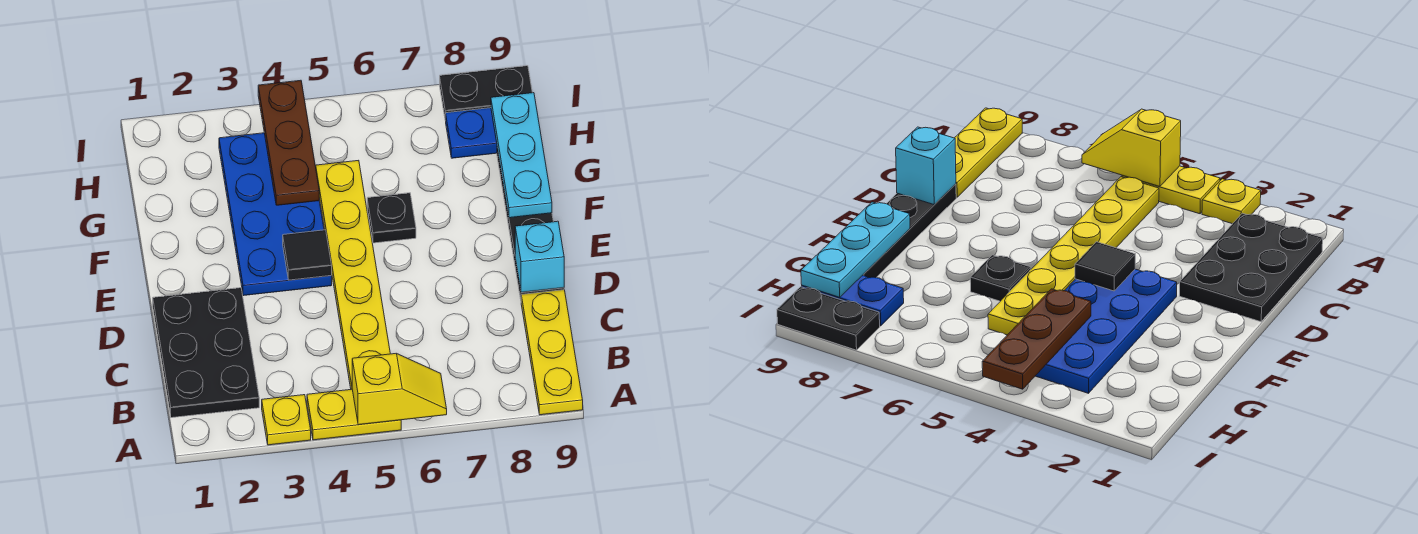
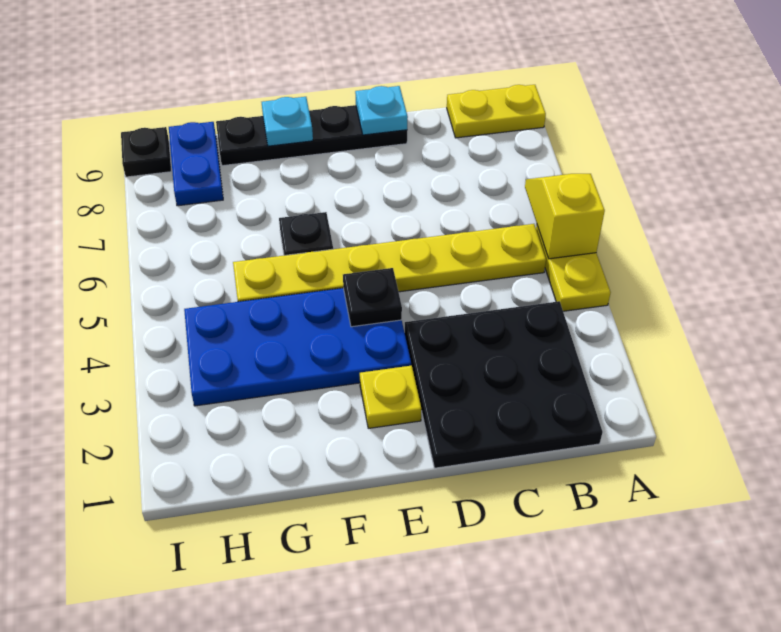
yellow 1x1 plate [262,395,311,445] -> yellow 1x1 plate moved to [360,366,421,428]
yellow 1x3 plate [521,290,583,415] -> yellow 1x2 plate [447,85,546,138]
black 2x3 plate [153,288,259,418] -> black 3x3 plate [405,301,603,468]
cyan 1x1 brick [515,221,564,292] -> cyan 1x1 plate [355,86,408,135]
black 1x1 tile [283,230,332,280] -> black 1x1 plate [343,268,402,327]
cyan 1x3 plate [491,93,552,218] -> cyan 1x1 plate [262,97,313,146]
brown 1x3 plate [258,80,319,205] -> none
black 1x2 plate [440,66,532,121] -> black 1x1 plate [121,127,171,177]

